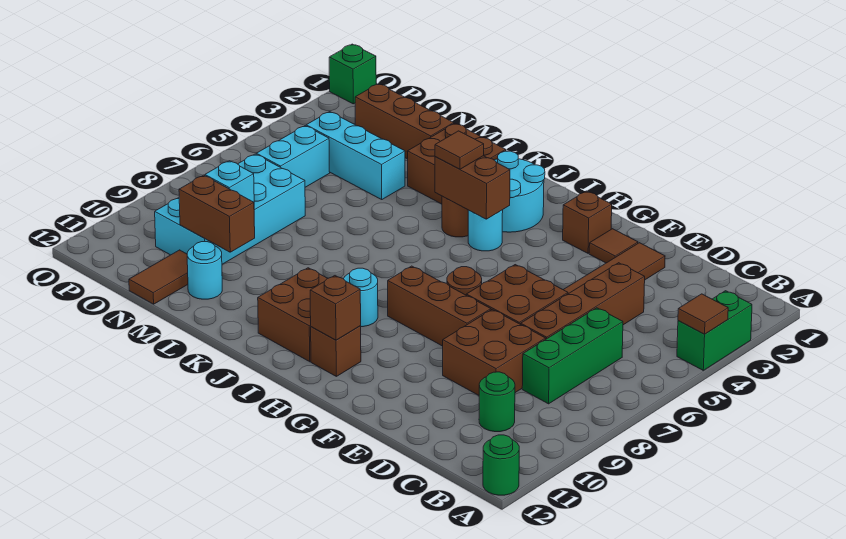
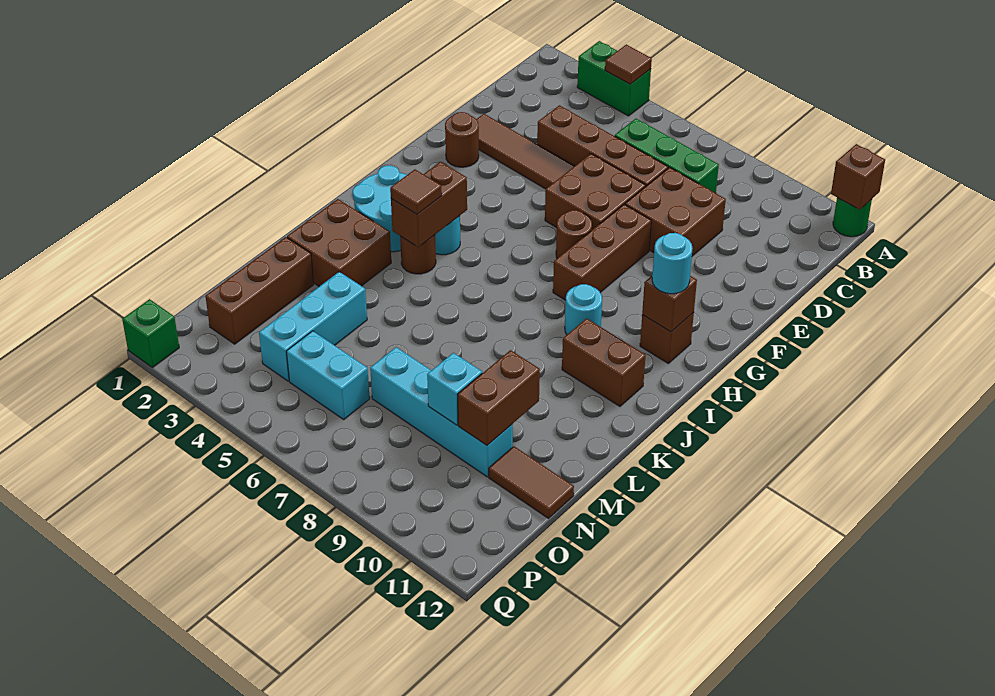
green 1x1 round brick [479,372,515,432] -> none
brown 1x1 tile [589,229,638,263] -> brown 1x1 round brick [445,112,479,167]
brown 1x1 brick [563,191,612,253] -> brown 1x1 brick moved to [831,144,885,210]
brown 2x2 brick [258,268,328,362] -> brown 1x2 brick [562,318,646,406]
cyan 1x1 round brick [187,242,222,299] -> cyan 1x1 round brick moved to [652,233,693,294]
cyan 2x4 brick [155,154,305,264] -> cyan 1x4 brick [370,347,513,477]

